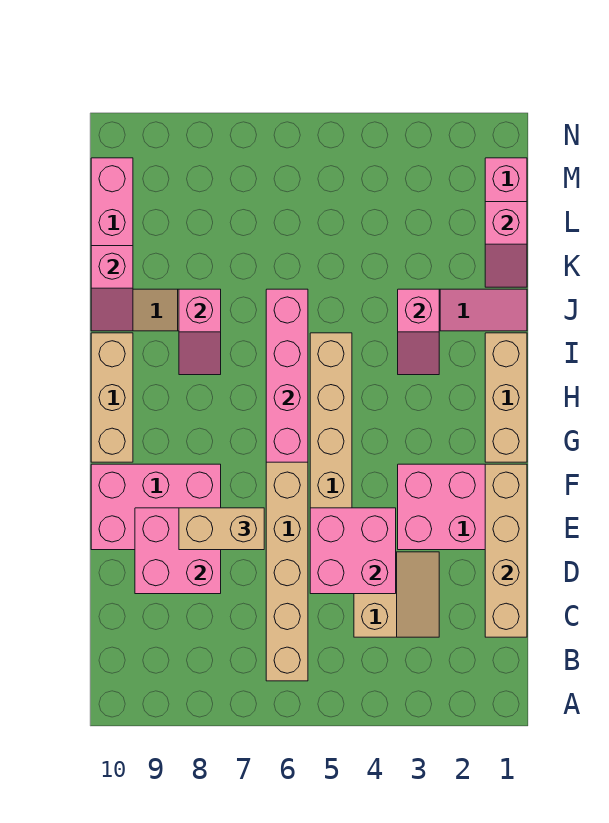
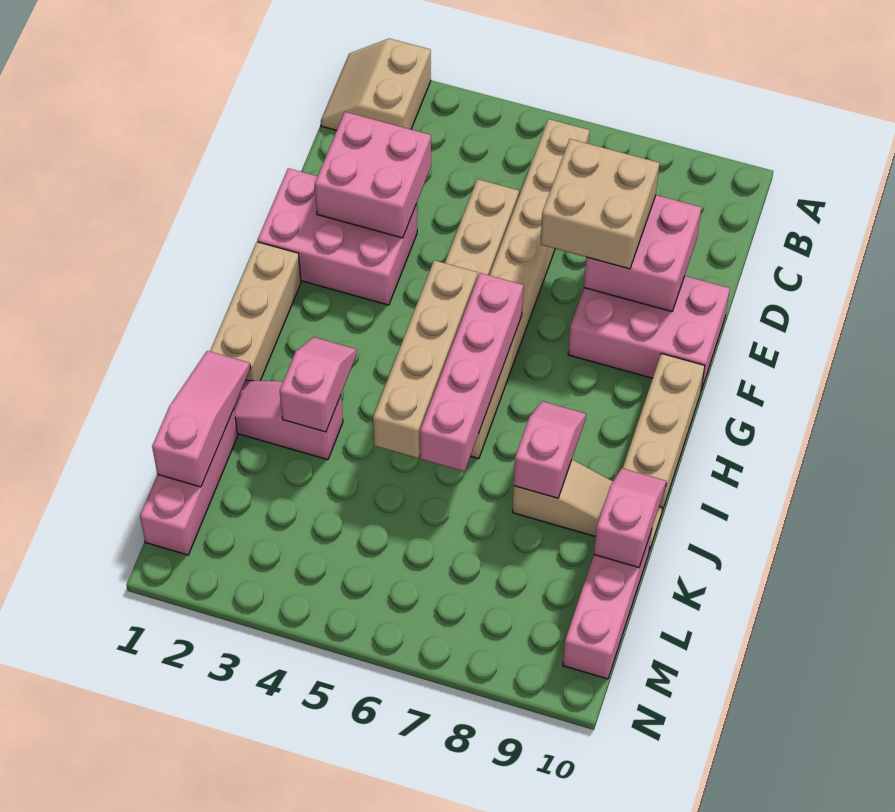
tan 1x4 brick [485,464,527,637] -> tan 1x4 brick moved to [373,260,477,458]
tan 2x2 slope [354,552,439,637] -> tan 2x2 slope moved to [321,39,431,130]
pink 2x2 brick [310,508,396,594] -> pink 2x2 brick moved to [315,112,431,238]
tan 1x2 brick [179,508,264,550] -> tan 2x2 brick [540,139,659,269]
pink 1x2 slope [485,202,527,287] -> pink 1x3 slope [152,351,250,487]

